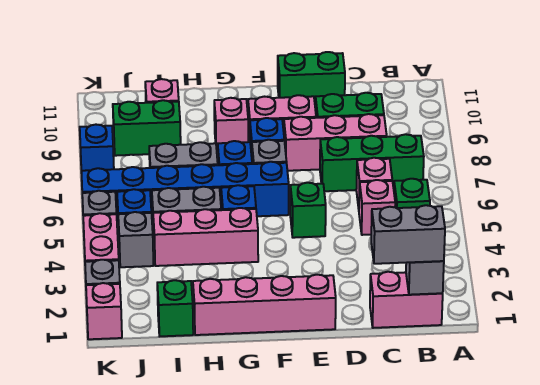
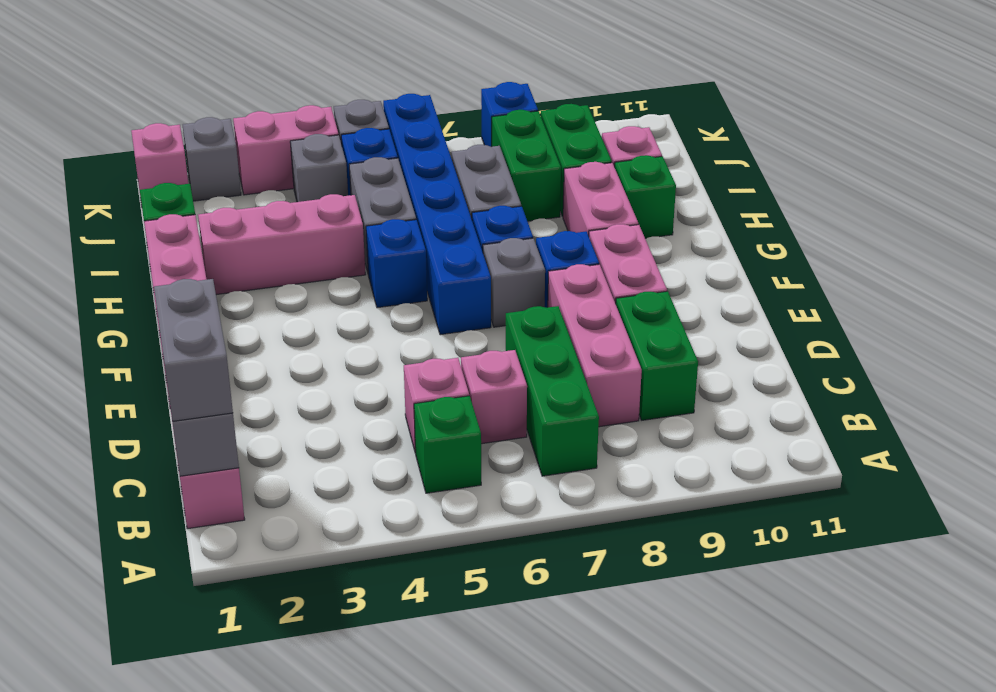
green 1x2 brick [278,52,345,105] -> green 1x2 brick moved to [492,110,561,221]
green 1x1 brick [290,183,326,238] -> green 1x1 brick moved to [615,155,676,238]
pink 1x3 brick [153,208,258,266] -> pink 1x3 brick turned to [198,194,366,295]
pink 1x1 brick [214,98,248,152] -> pink 1x2 brick [563,162,638,236]

